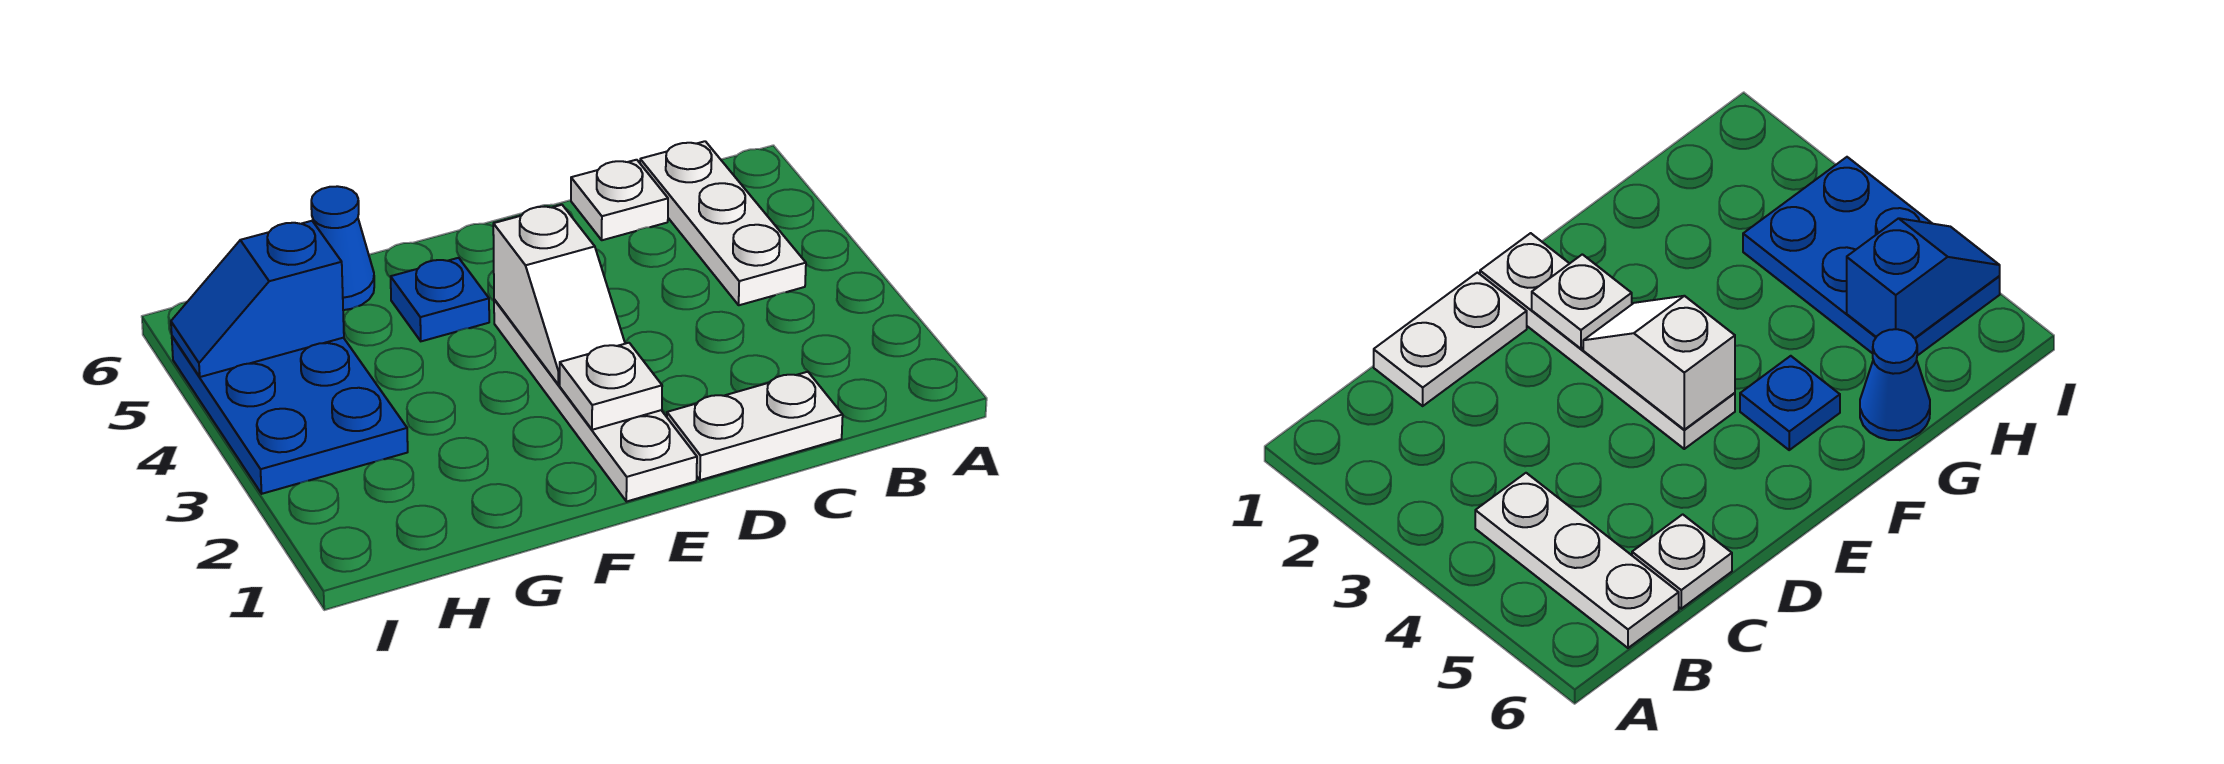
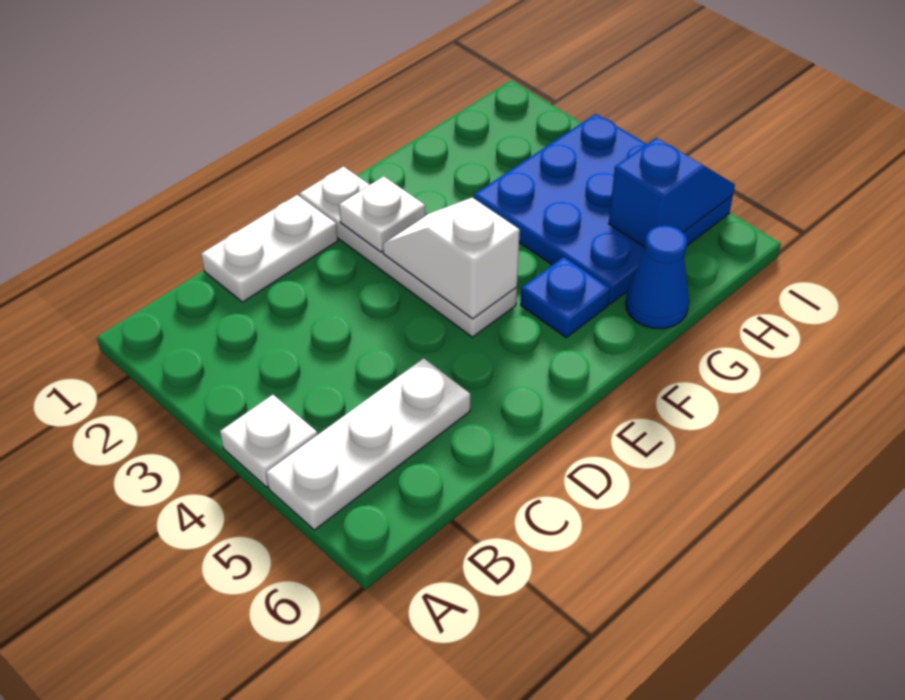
white 1x3 plate [640,141,806,305] -> white 1x3 plate turned to [266,358,470,530]
white 1x1 plate [571,160,668,240] -> white 1x1 plate moved to [220,395,317,487]
blue 2x3 plate [172,336,408,494] -> blue 3x3 plate [474,114,733,304]

